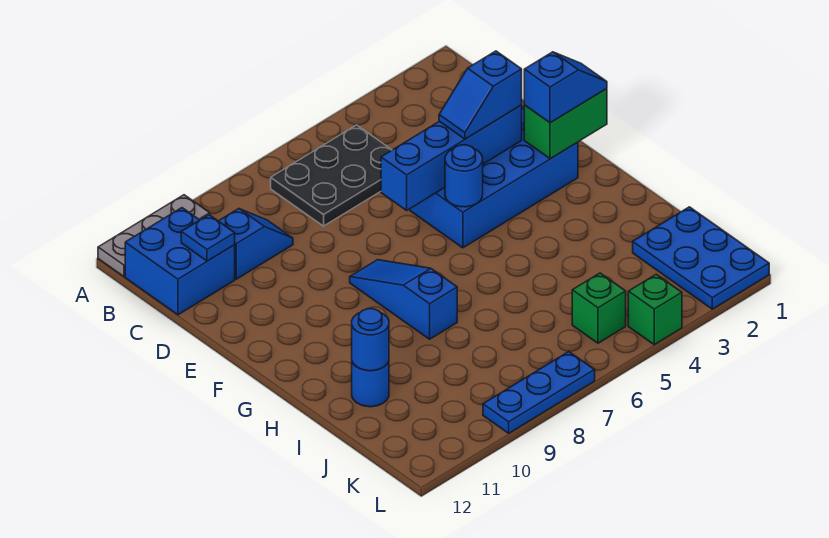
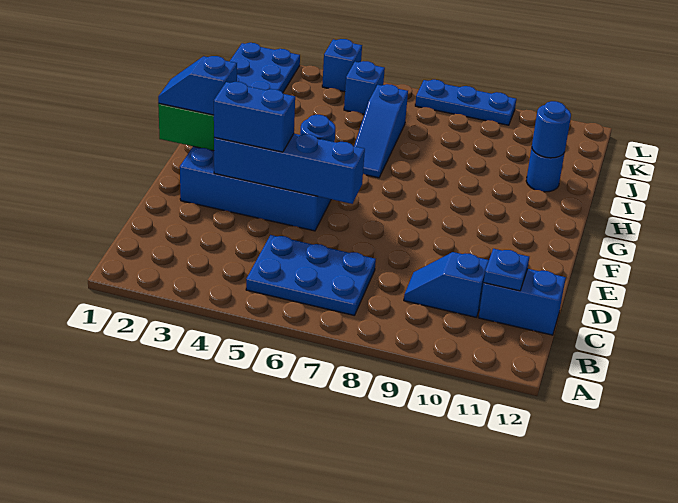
grey 1x3 plate [98,195,210,277] -> none
black 2x3 plate [271,125,392,226] -> blue 2x3 plate [246,235,376,315]
blue 2x2 brick [125,208,235,315] -> blue 1x2 brick [479,269,566,335]
blue 1x2 slope [439,51,522,139] -> blue 1x2 brick [214,82,295,152]
blue 1x3 slope [350,260,457,339] -> blue 1x3 slope moved to [354,84,408,178]
green 1x1 brick [572,273,626,343] -> blue 1x1 brick [344,61,385,114]
green 1x1 brick [628,274,682,345] -> blue 1x1 brick [322,39,362,92]

